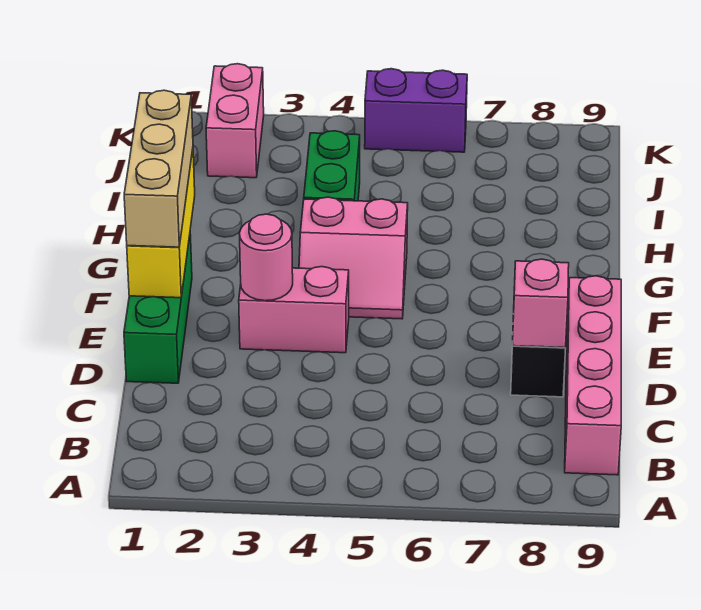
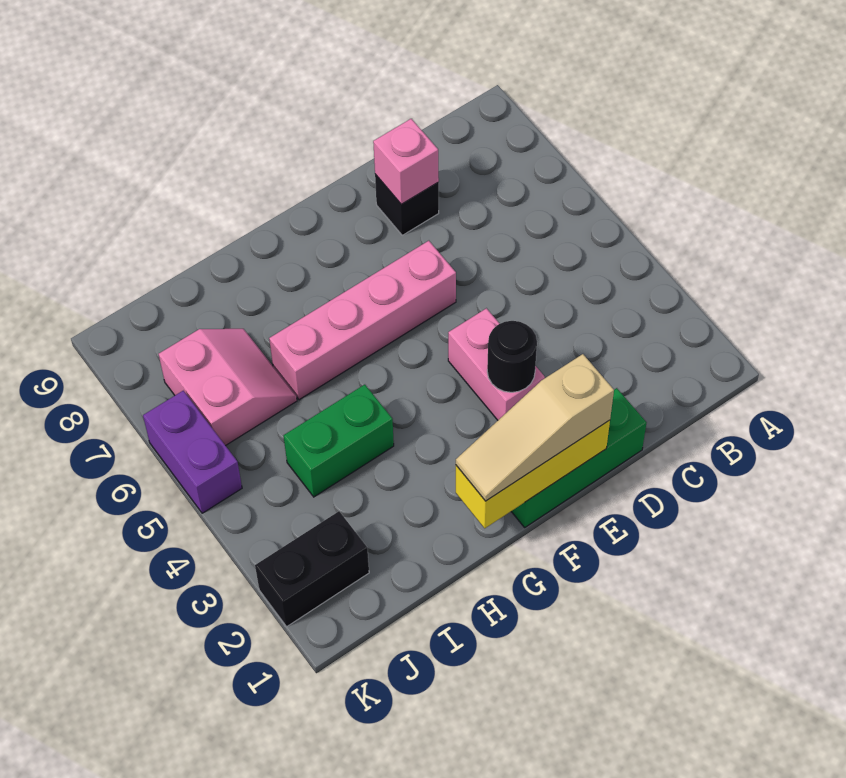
pink 1x4 brick [565,276,621,475] -> pink 1x4 brick moved to [269,241,456,400]
tan 1x3 brick [124,90,193,247] -> tan 1x3 slope [456,354,614,501]
pink 1x1 round brick [239,214,293,301] -> black 1x1 round brick [487,321,537,392]
pink 2x2 slope [299,197,408,319] -> pink 2x2 slope moved to [159,329,297,446]
pink 1x2 brick [206,64,264,178] -> black 1x2 brick [255,511,369,627]

